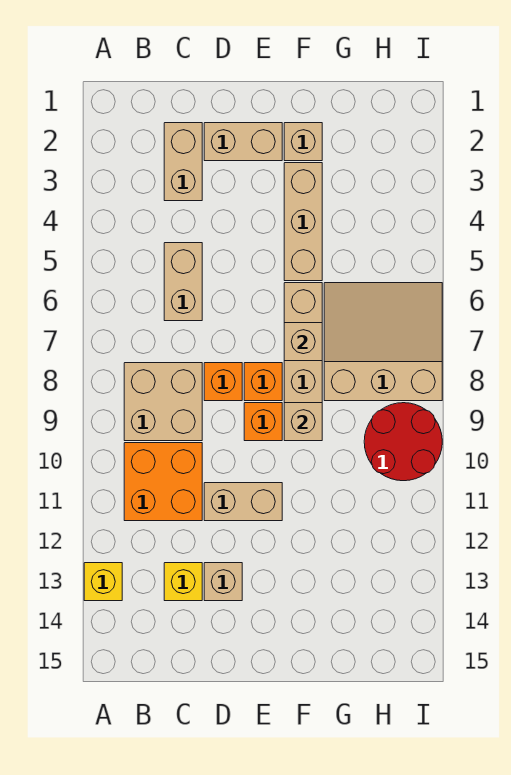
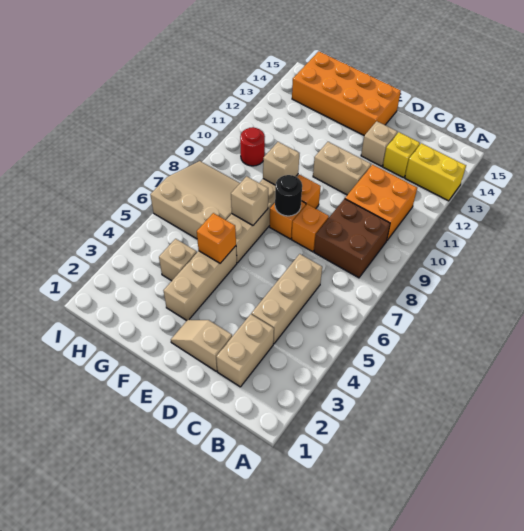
yellow 1x1 brick [84,563,122,601] -> yellow 1x2 brick [405,143,466,201]
tan 2x2 brick [124,363,202,441] -> brown 2x2 brick [314,199,390,278]
tan 1x2 brick [164,243,202,321] -> tan 1x3 brick [251,254,322,344]
tan 1x2 brick [204,123,282,161] -> tan 1x2 slope [171,320,232,371]
none -> black 1x1 round brick [275,175,302,216]
none -> orange 2x4 brick [292,51,401,135]
tan 1x1 brick [284,123,322,161] -> tan 1x1 brick moved to [159,239,197,281]
none -> orange 1x1 brick [197,213,236,263]
tan 3x3 slope [324,283,442,401] -> tan 3x3 slope turned to [150,161,240,239]
red 2x2 round brick [364,403,442,481] -> red 1x1 round brick [240,127,265,166]

